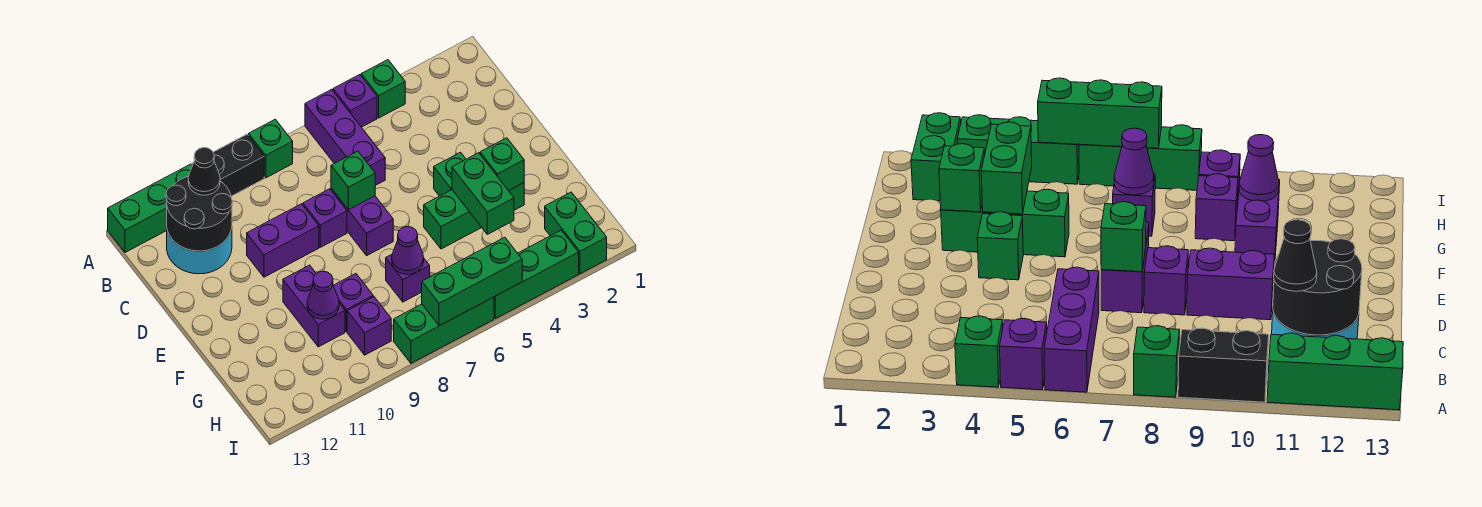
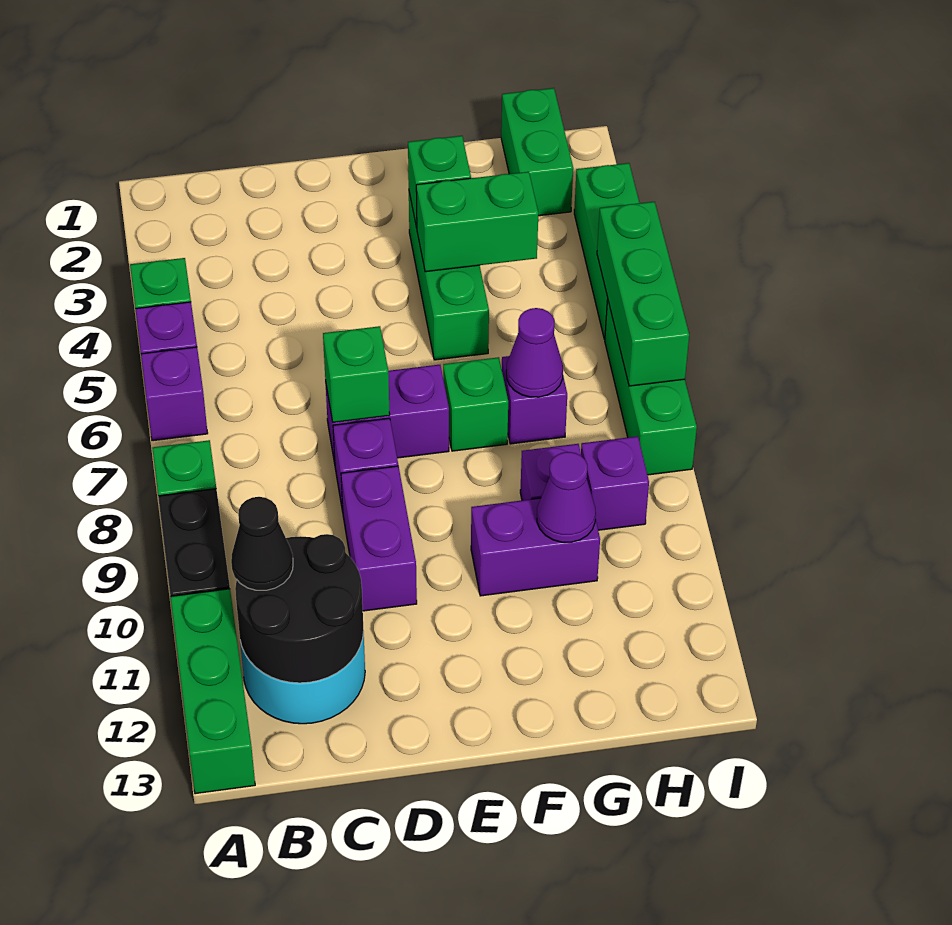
purple 1x3 brick [305,89,385,186] -> purple 1x1 brick [141,347,208,441]
green 1x1 brick [434,152,466,196] -> green 1x1 brick moved to [443,357,508,451]
green 1x2 brick [545,192,607,274] -> green 1x2 brick turned to [501,88,573,216]

